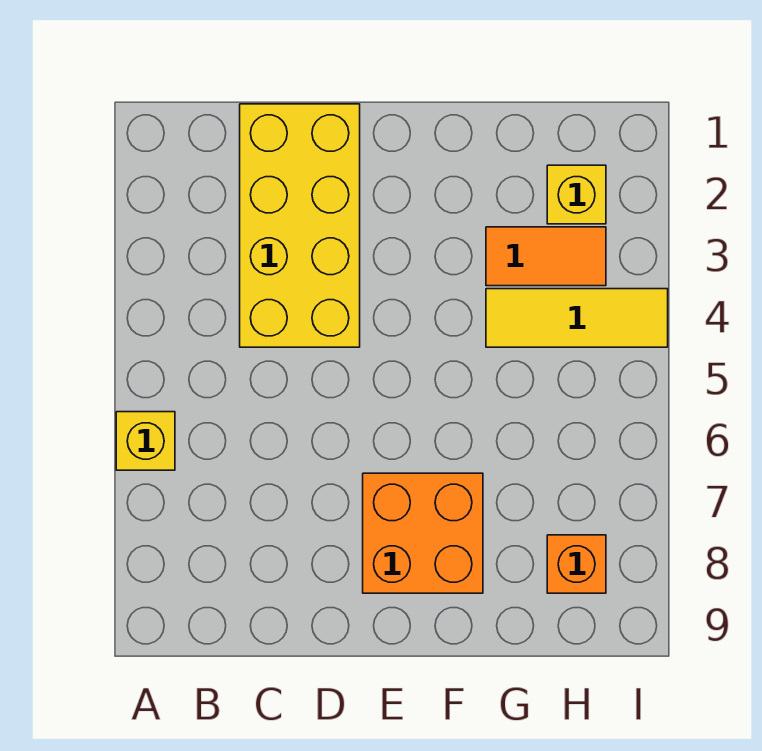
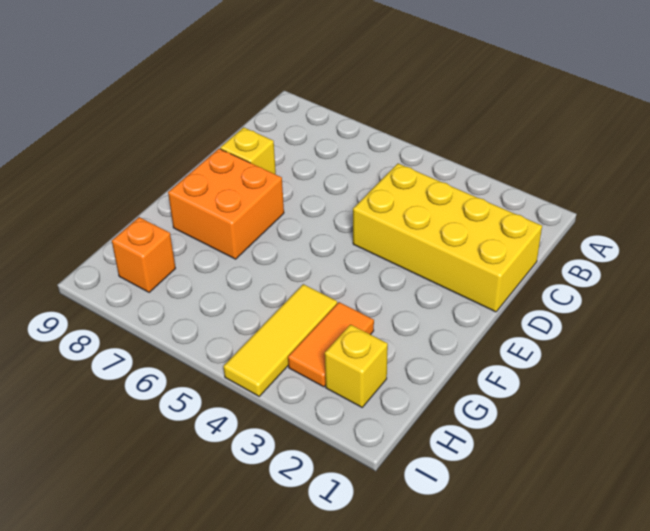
yellow 1x1 brick [116,412,175,470] -> yellow 1x1 brick moved to [220,127,276,174]

